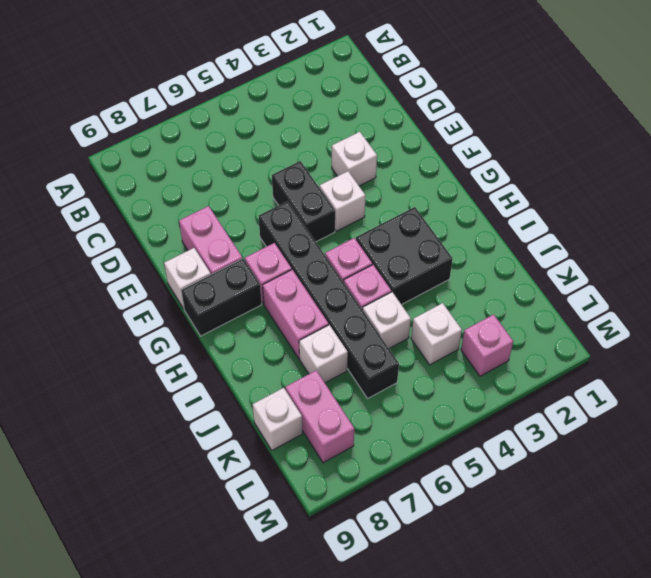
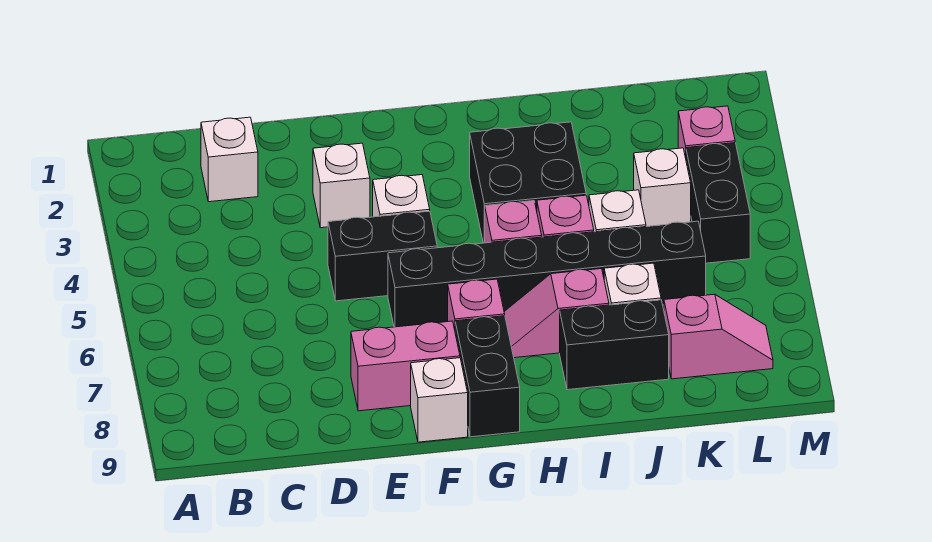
pink 1x2 brick [263,270,329,359] -> pink 1x2 slope [504,269,609,358]
none -> black 1x2 brick [560,300,669,390]
pink 1x2 brick [285,370,354,463] -> pink 1x2 slope [664,294,773,379]
white 1x1 brick [253,388,303,450] -> white 1x1 brick moved to [201,117,258,202]
none -> black 1x2 brick [686,143,750,263]

